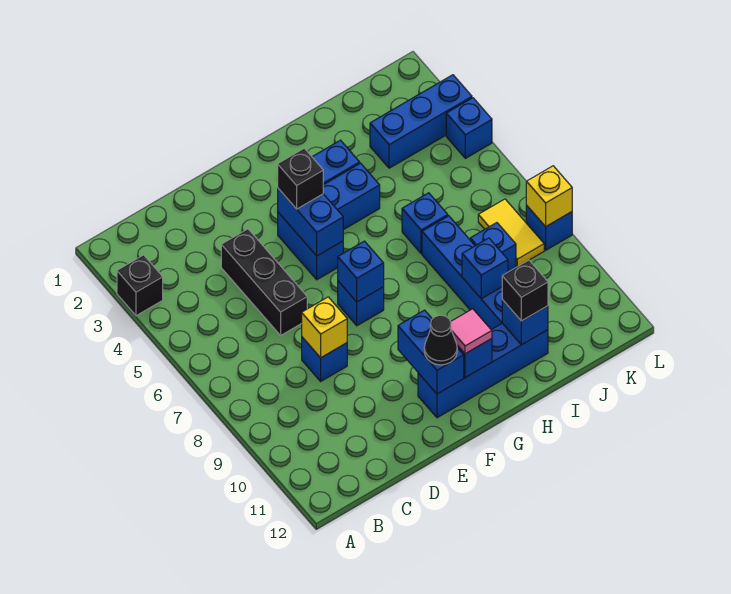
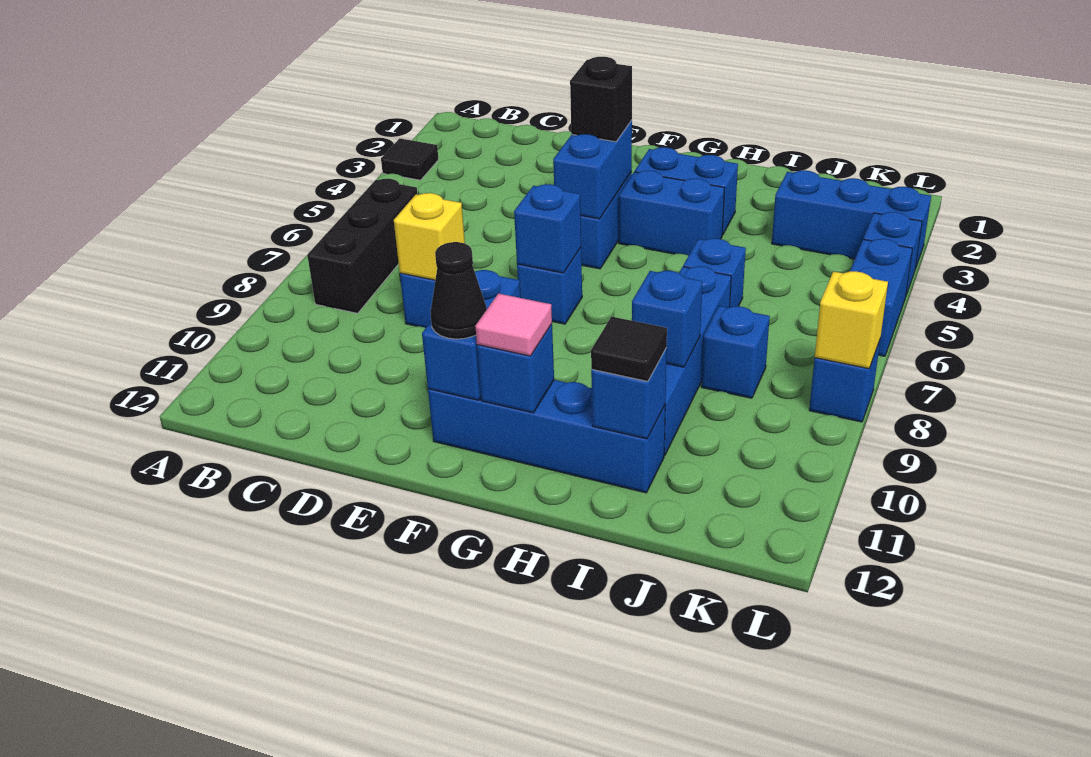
black 1x1 brick [117,255,163,316] -> black 1x1 tile [381,138,439,180]
black 1x3 brick [221,229,307,335] -> black 1x3 brick moved to [307,179,418,313]
black 1x1 brick [502,260,548,321] -> black 1x1 tile [591,317,667,381]
yellow 1x2 tile [478,199,544,267] -> none
none -> blue 1x2 brick [850,239,913,356]

